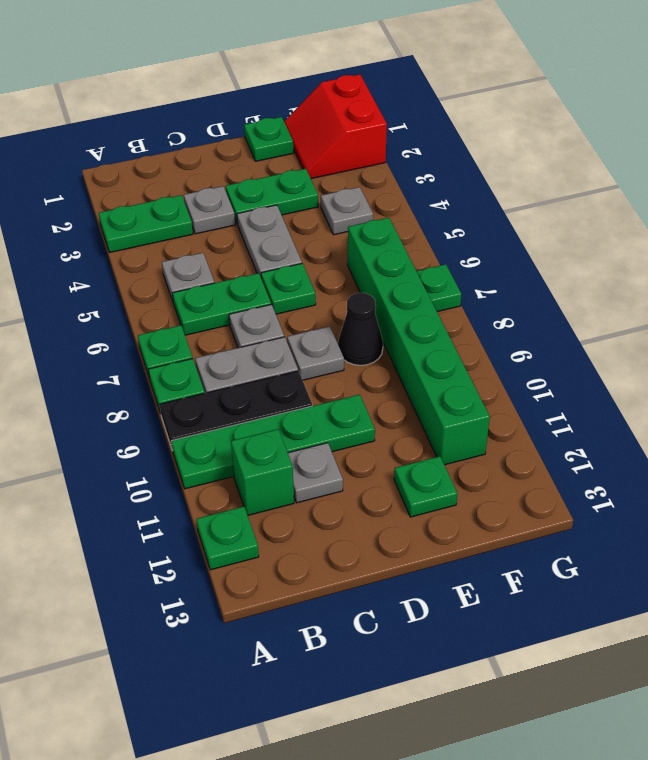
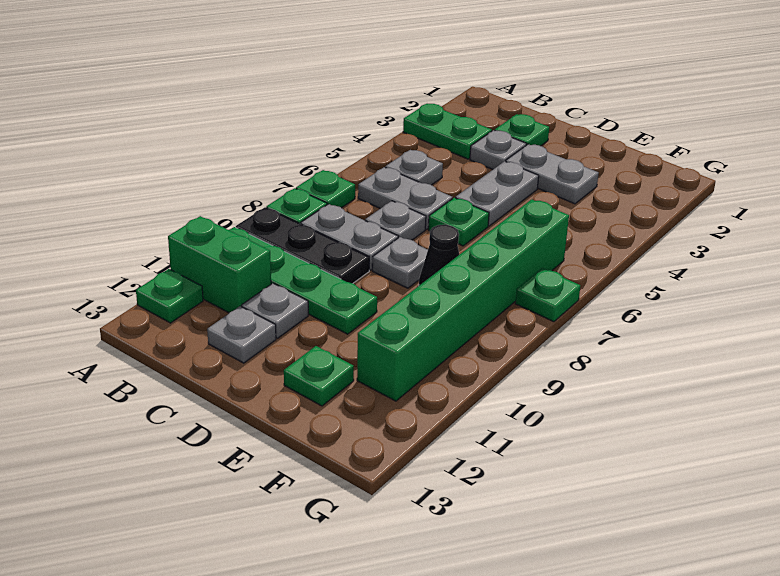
green 1x2 plate [173,273,271,335] -> grey 1x2 plate [358,167,453,229]
green 1x1 brick [231,429,294,515] -> green 1x2 brick [168,216,271,313]
green 1x2 plate [226,169,318,224] -> grey 1x2 plate [506,144,599,204]
green 1x1 plate [244,117,293,161] -> green 1x1 plate moved to [495,114,549,146]
red 2x2 slope [284,74,387,179] -> none
grey 1x1 plate [321,187,373,235] -> grey 1x1 plate moved to [207,306,276,363]

